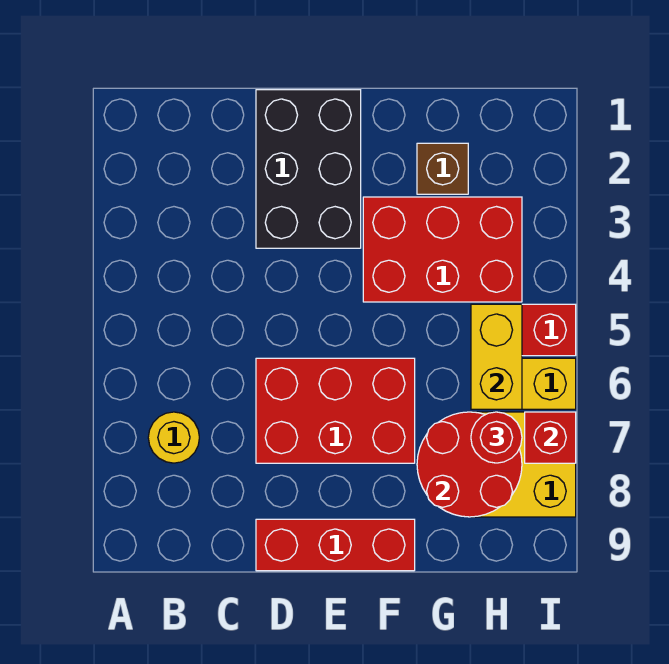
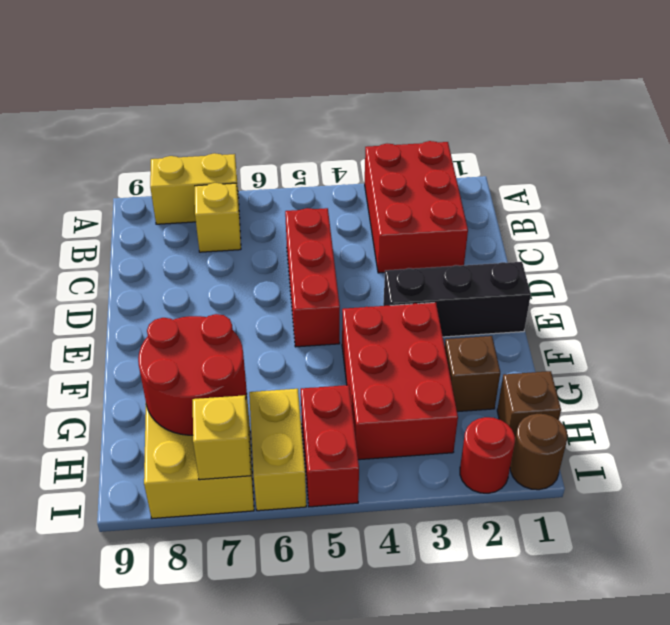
yellow 1x1 round brick [148,412,199,463] -> yellow 1x1 brick [195,183,241,252]
black 2x3 brick [256,90,361,248] -> black 1x3 brick [383,262,531,337]
red 2x3 brick [256,358,415,463] -> red 2x3 brick moved to [365,141,468,273]
red 1x3 brick [256,519,415,571] -> red 1x3 brick moved to [285,208,340,347]
none -> brown 1x1 brick [497,371,561,437]
yellow 1x2 brick [471,304,522,409] -> yellow 1x2 brick moved to [150,153,239,224]
red 1x1 round brick [471,412,522,463] -> red 1x1 round brick moved to [460,417,515,493]
none -> brown 1x1 round brick [510,414,567,490]
red 1x1 brick [525,412,576,463] -> yellow 1x1 brick [193,395,251,480]

